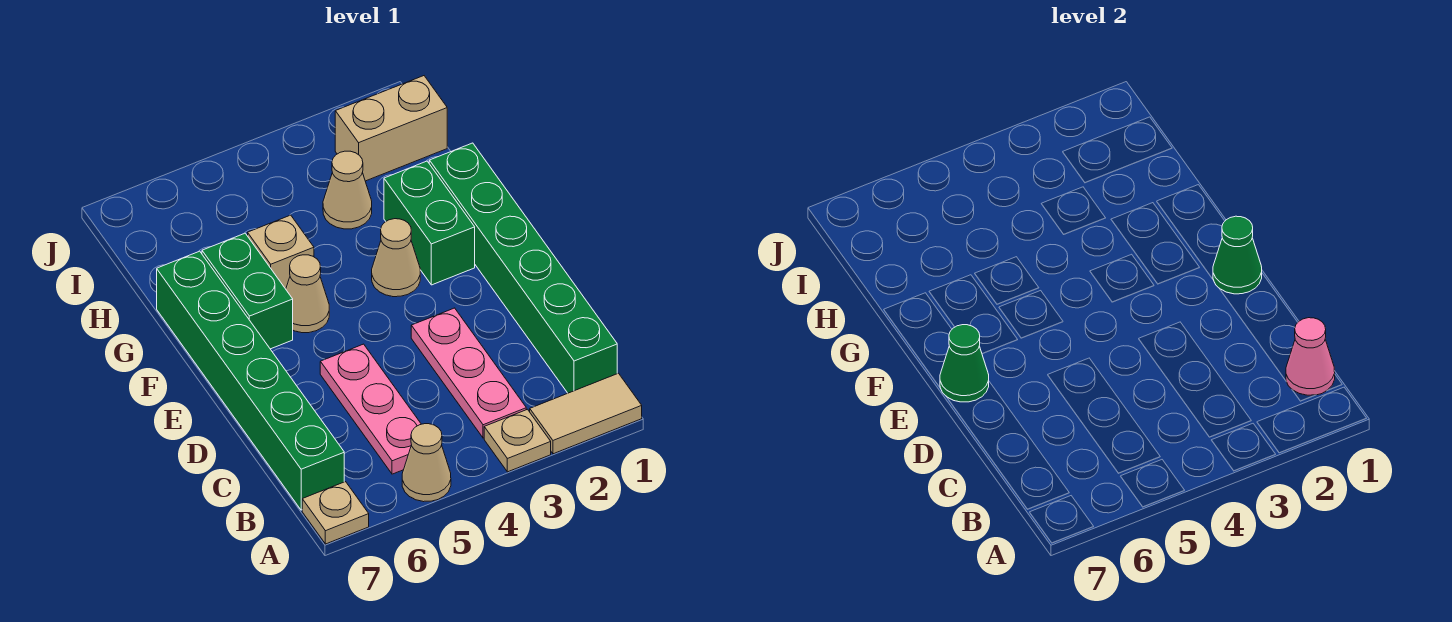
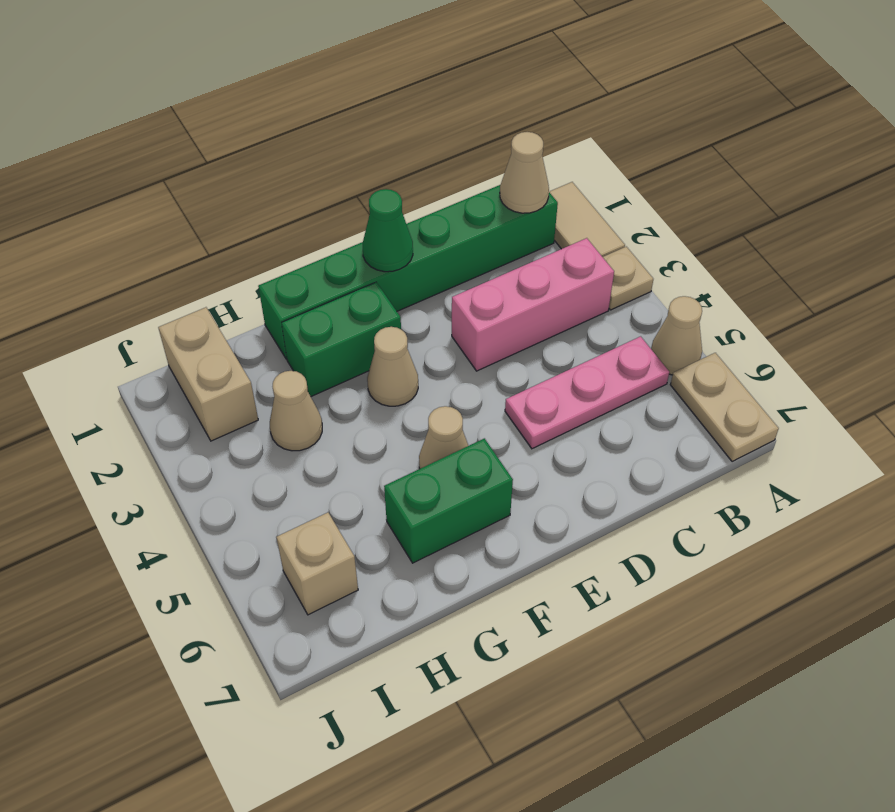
tan 1x1 plate [302,482,369,544] -> tan 1x2 plate [670,353,779,462]
pink 1x1 cone [1286,318,1335,395] -> tan 1x1 cone [500,132,549,213]
pink 1x3 plate [411,308,526,438] -> pink 1x3 brick [452,238,614,371]
green 1x6 brick [157,251,344,510] -> none
green 1x1 cone [940,325,989,402] -> none
tan 1x1 brick [248,215,314,289] -> tan 1x1 brick moved to [277,513,358,615]

